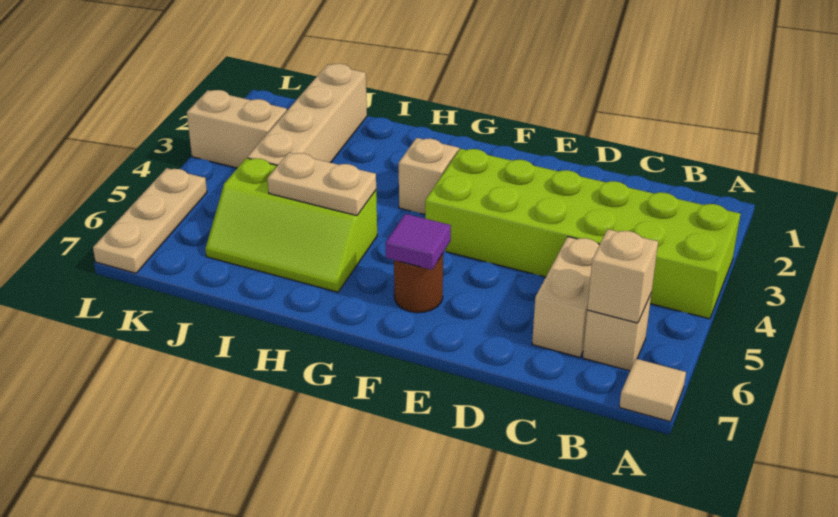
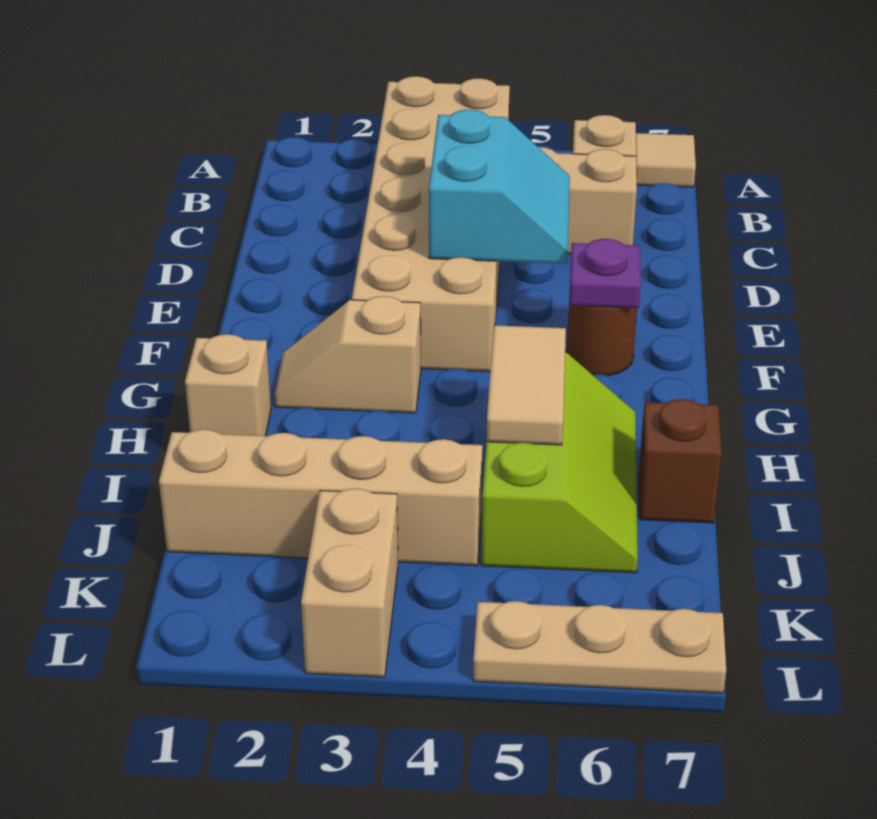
lime 2x6 brick [425,149,741,319] -> tan 2x6 brick [352,76,510,371]
tan 1x1 brick [587,229,658,323] -> tan 1x1 brick moved to [185,334,271,436]
none -> cyan 2x2 slope [429,109,570,264]
purple 1x1 tile [386,214,451,270] -> purple 1x1 plate [569,239,641,308]
tan 1x2 plate [267,153,376,216] -> tan 1x2 tile [486,325,566,445]
none -> brown 1x1 brick [639,399,721,523]

